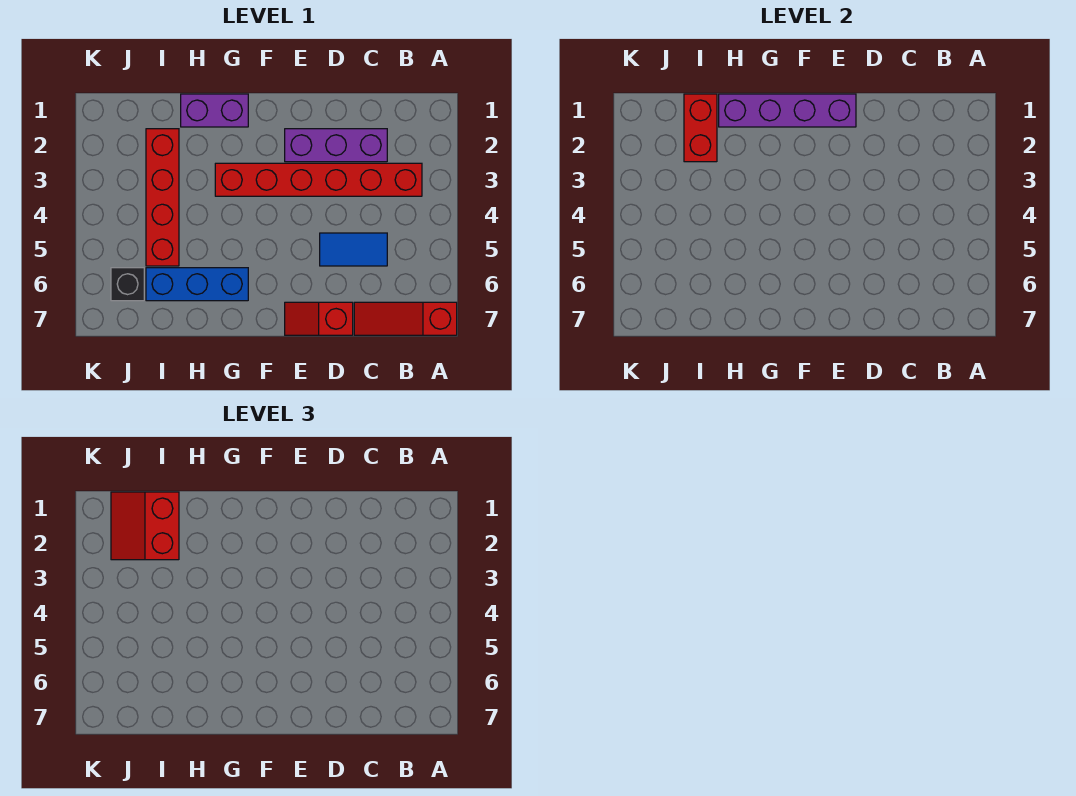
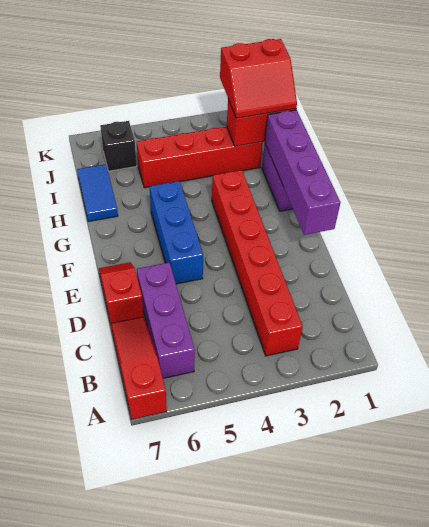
purple 1x3 brick [285,129,387,162] -> purple 1x3 brick moved to [137,263,195,378]
blue 1x2 tile [320,233,387,266] -> blue 1x2 tile moved to [77,164,118,222]
blue 1x3 brick [146,268,248,301] -> blue 1x3 brick moved to [149,181,203,284]
red 2x2 slope [111,492,179,560] -> red 2x2 slope turned to [220,39,297,118]

